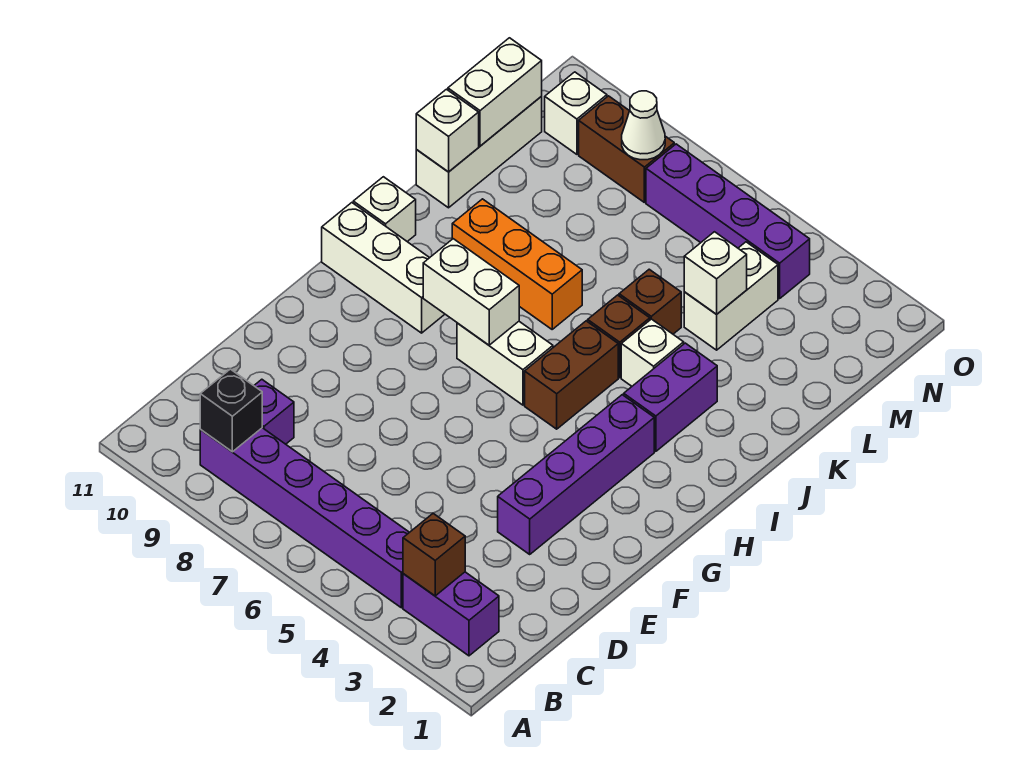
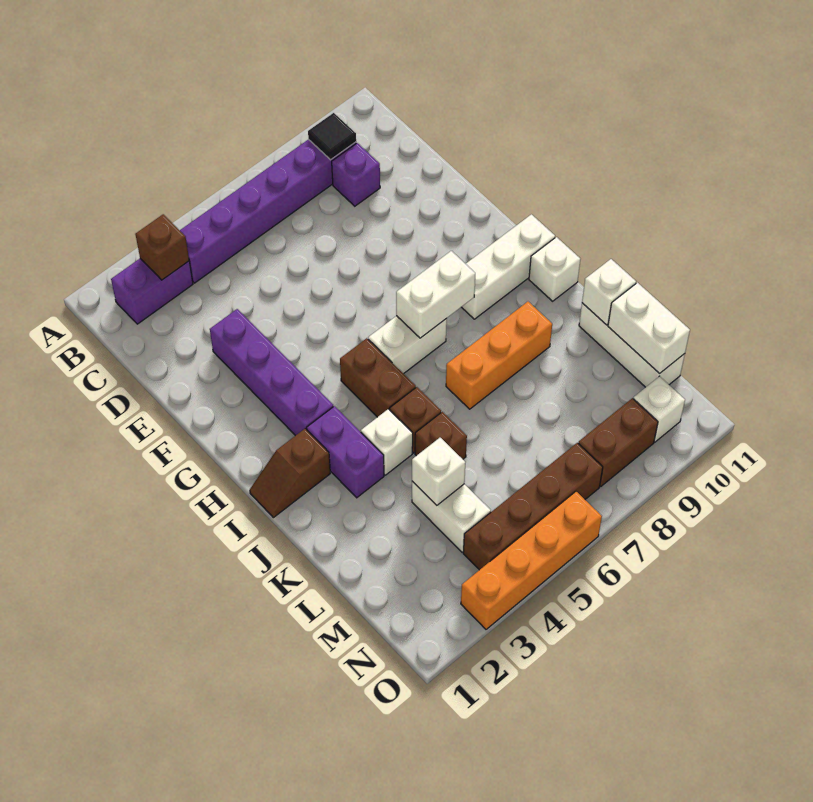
black 1x1 brick [200,369,262,452] -> black 1x1 tile [308,113,356,160]
none -> brown 1x2 slope [250,429,330,518]
purple 1x4 brick [646,144,810,299] -> brown 1x4 brick [463,443,603,570]
white 1x1 cone [622,91,665,160] -> none
none -> orange 1x4 brick [461,492,602,629]

